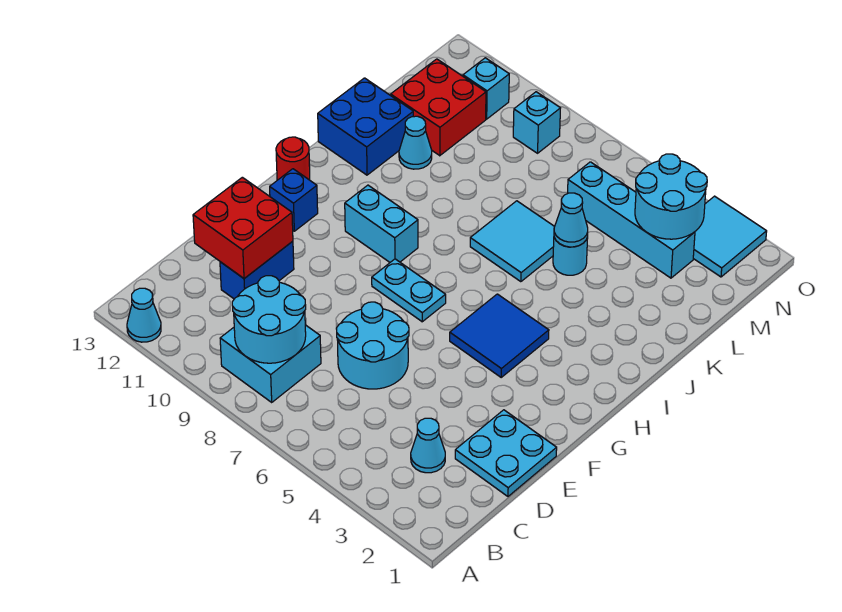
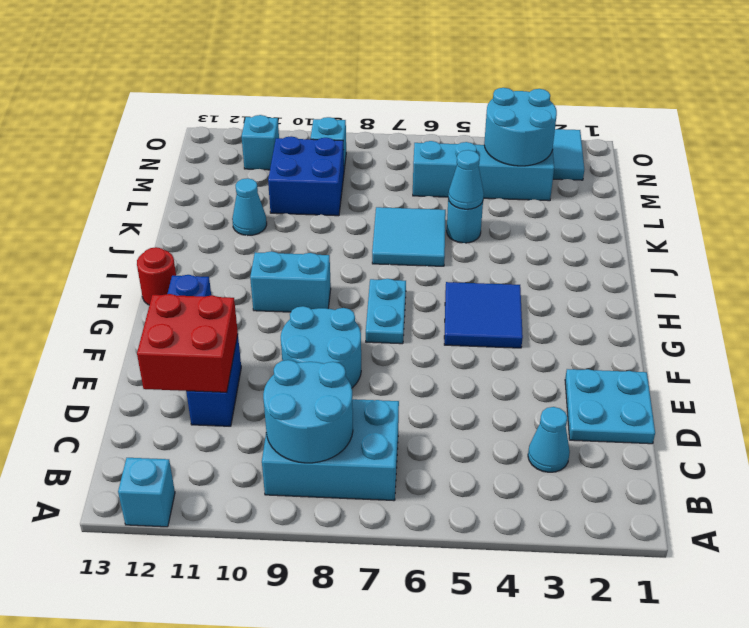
cyan 1x1 cone [127,288,161,342] -> cyan 1x1 brick [118,458,175,527]
cyan 2x2 brick [220,325,321,402] -> cyan 2x3 brick [262,399,399,500]
cyan 2x2 round brick [336,302,409,389] -> cyan 2x2 round brick moved to [281,306,361,388]
cyan 1x2 plate [372,259,446,322] -> cyan 1x2 plate turned to [366,279,406,344]
blue 2x2 brick [318,78,413,175] -> blue 2x2 brick moved to [268,136,344,216]
red 2x2 brick [391,59,486,156] -> none

